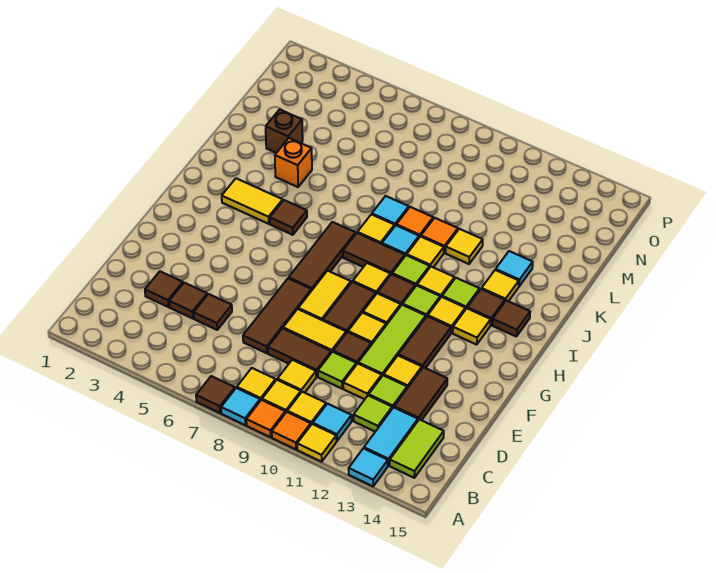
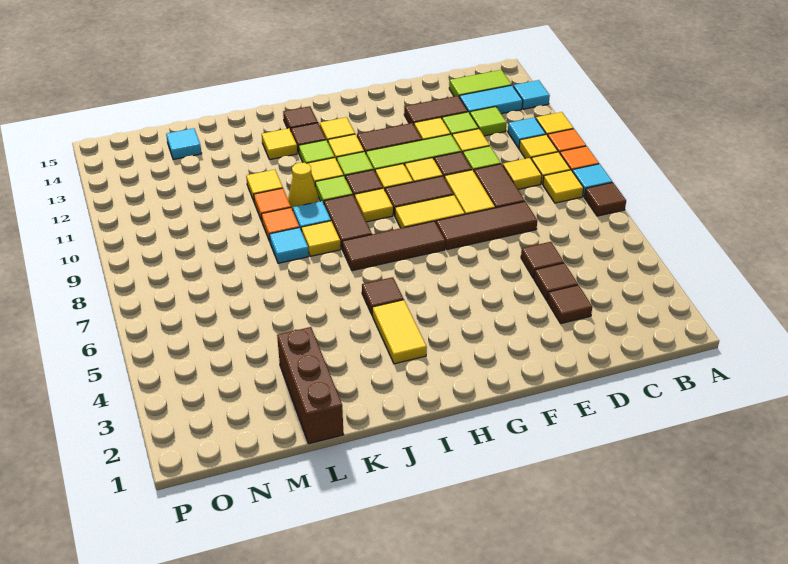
yellow 1x1 tile [407,236,444,267] -> yellow 1x1 cone [288,163,319,210]
orange 1x1 brick [275,138,312,187] -> none
cyan 1x1 tile [496,251,533,286] -> cyan 1x1 tile moved to [166,128,202,160]
brown 1x1 brick [266,109,303,153] -> brown 1x3 brick [277,327,344,444]

